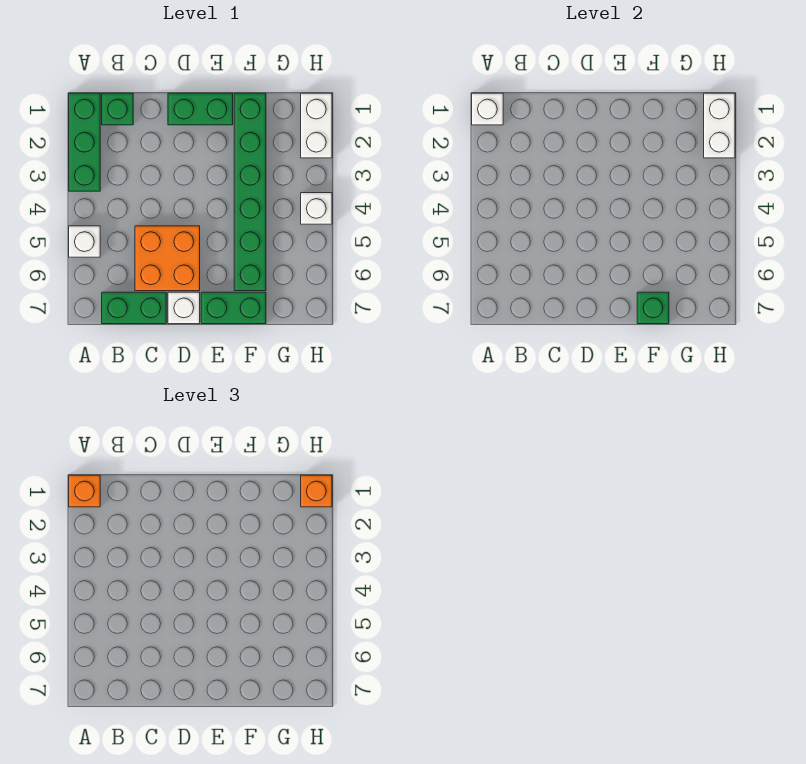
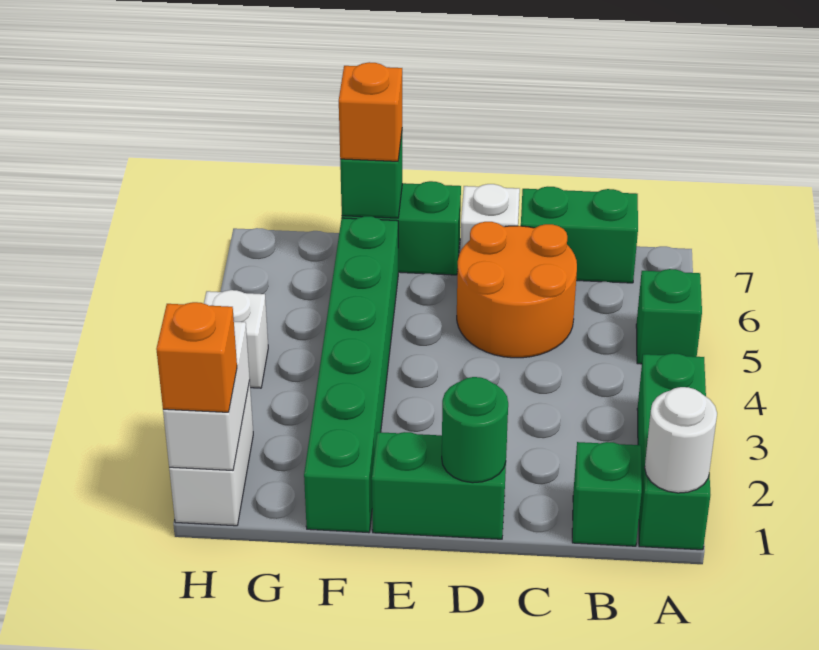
white 1x1 brick [472,93,503,125] -> white 1x1 round brick [645,387,717,493]
orange 1x1 brick [69,475,100,507] -> orange 1x1 brick moved to [339,62,402,161]
white 1x1 brick [69,226,100,257] -> green 1x1 brick [636,269,702,364]
orange 2x2 brick [135,226,200,291] -> orange 2x2 round brick [457,222,577,358]
none -> green 1x1 round brick [442,377,508,483]

